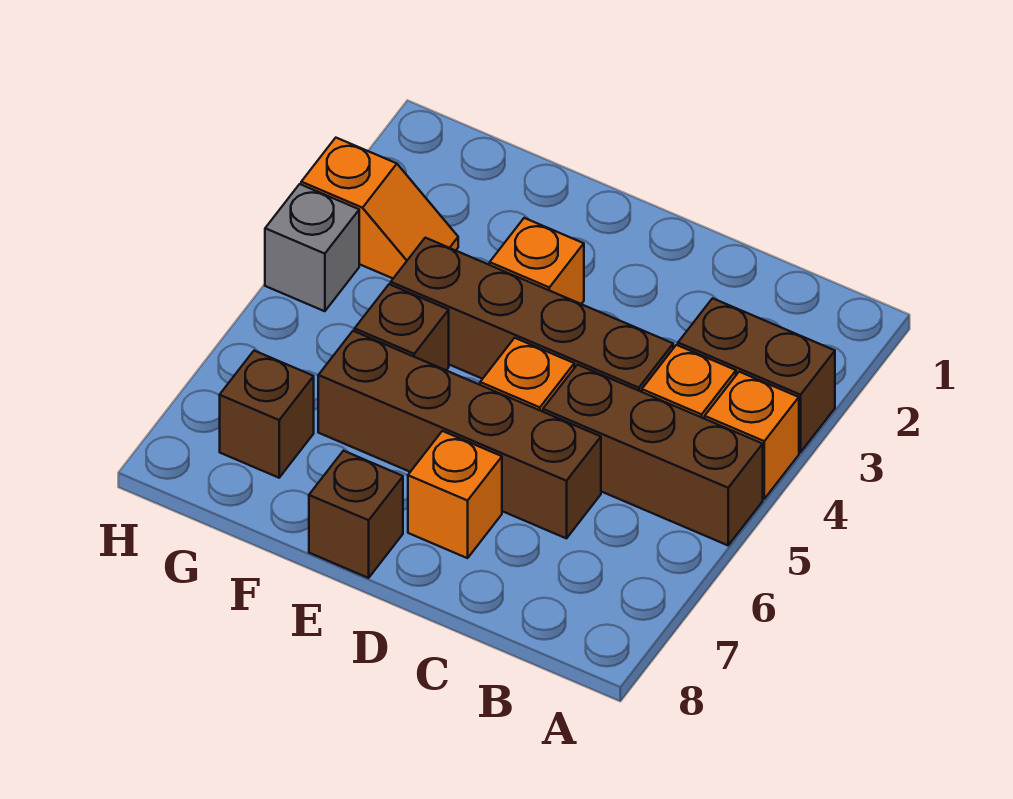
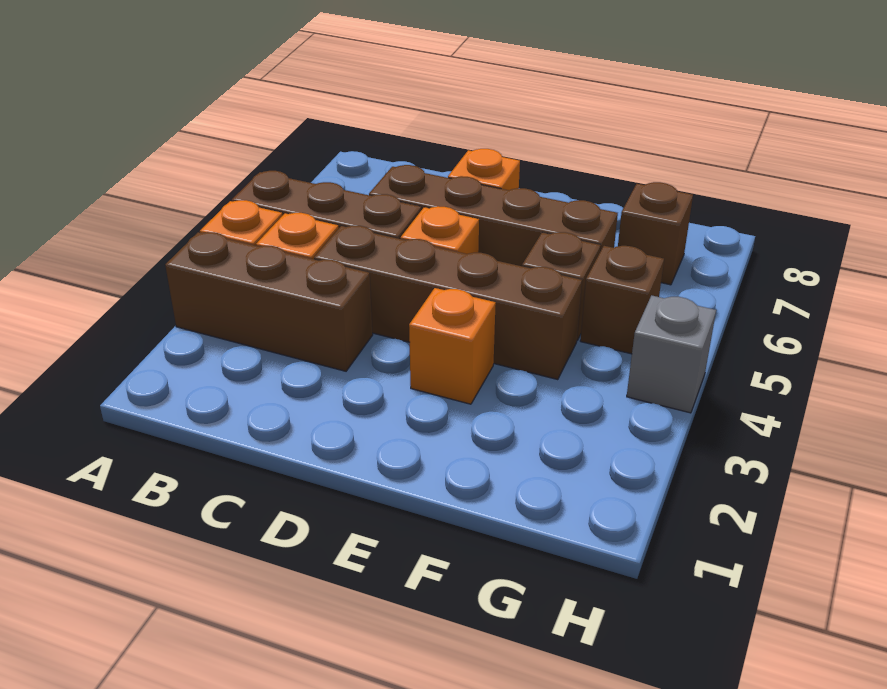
brown 1x2 brick [678,298,835,452] -> brown 1x3 brick [165,232,373,371]
brown 1x1 brick [309,451,403,578] -> brown 1x1 brick moved to [580,246,664,354]
orange 1x2 slope [301,138,458,278] -> none

